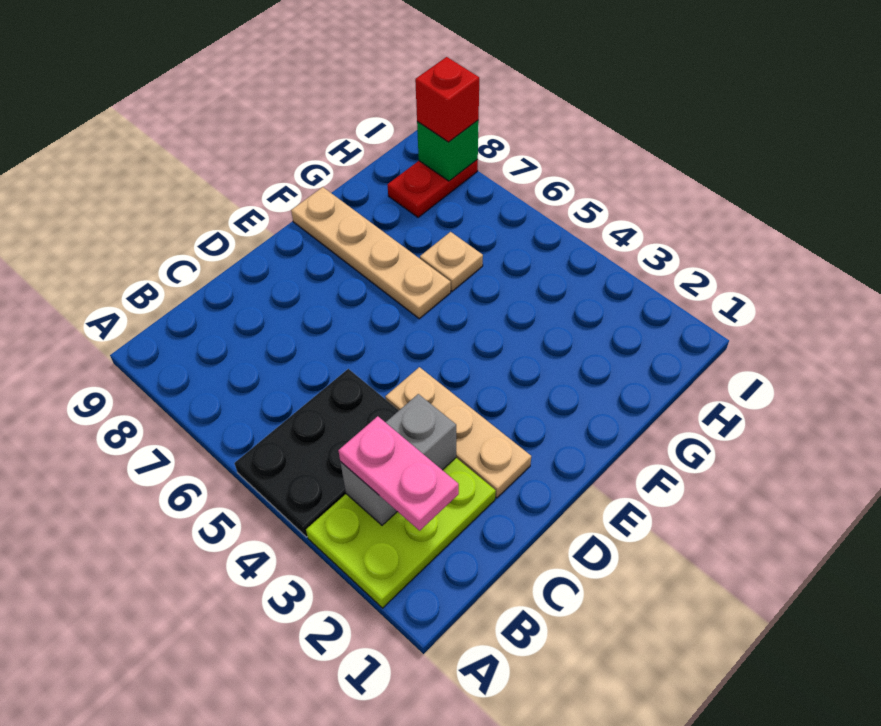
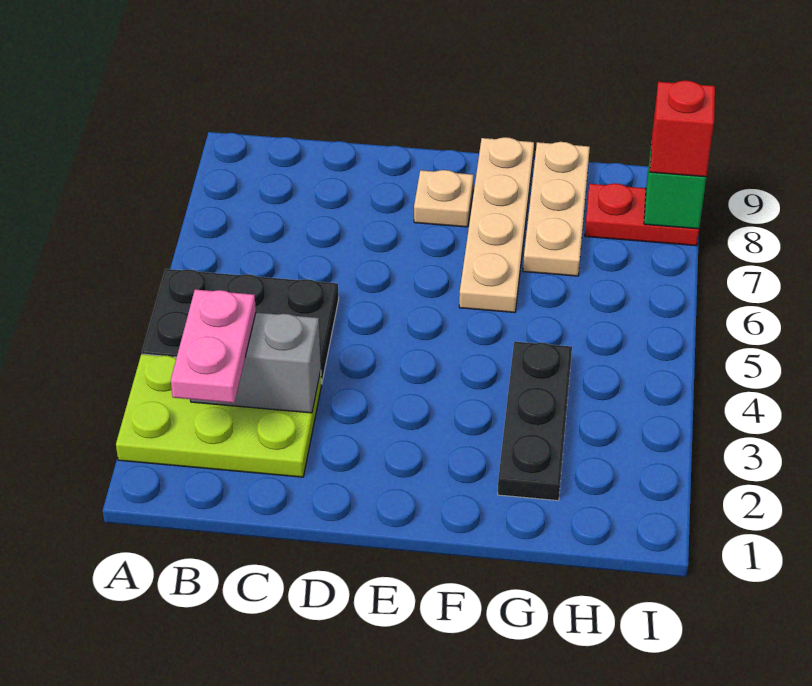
tan 1x3 plate [385,367,531,498] -> tan 1x3 plate moved to [523,142,590,276]
none -> black 1x3 plate [498,342,572,501]
tan 1x1 plate [420,232,483,291] -> tan 1x1 plate moved to [414,170,474,227]

